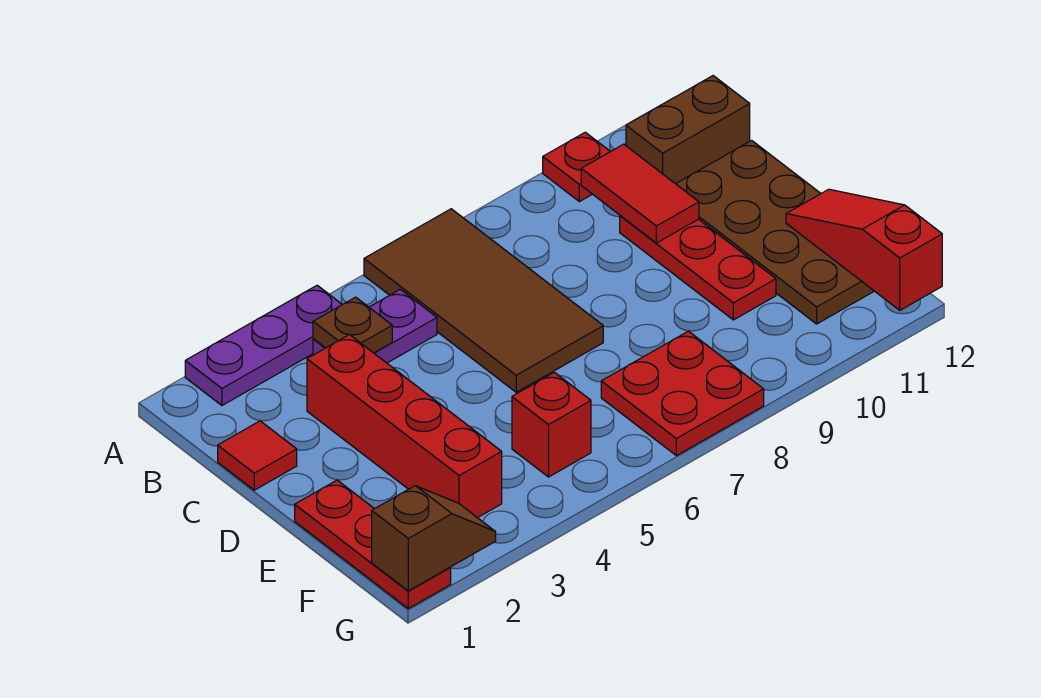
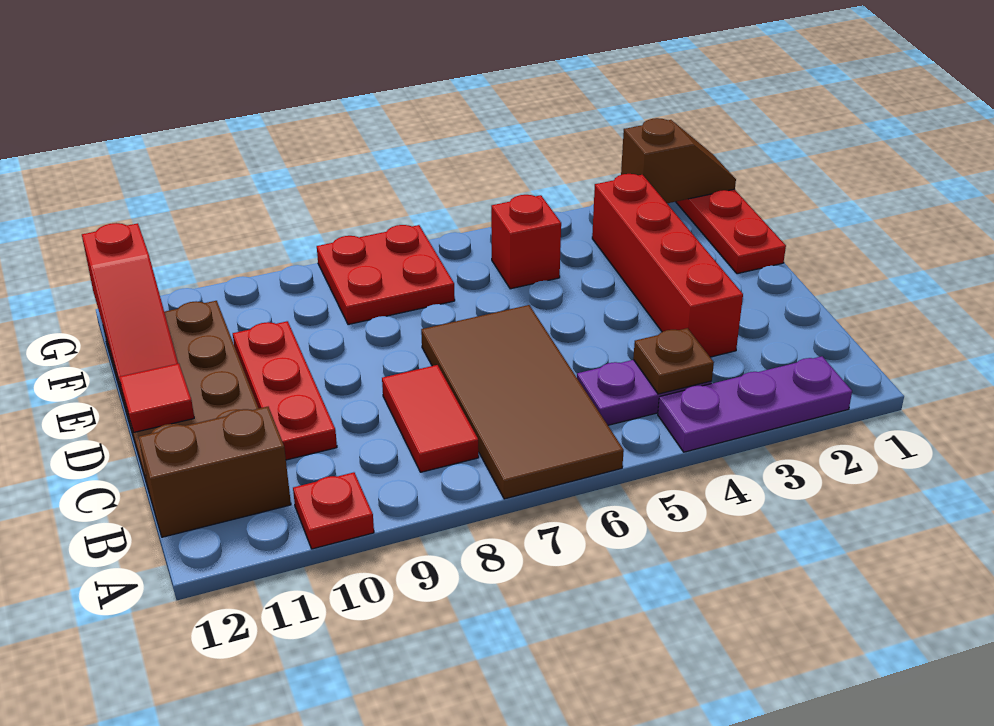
red 1x2 tile [581,144,699,243] -> red 1x2 tile moved to [382,365,479,472]
red 1x1 tile [218,421,297,490] -> red 1x1 tile moved to [119,364,194,432]
brown 1x2 slope [372,486,496,591] -> brown 1x2 slope turned to [621,118,736,203]

